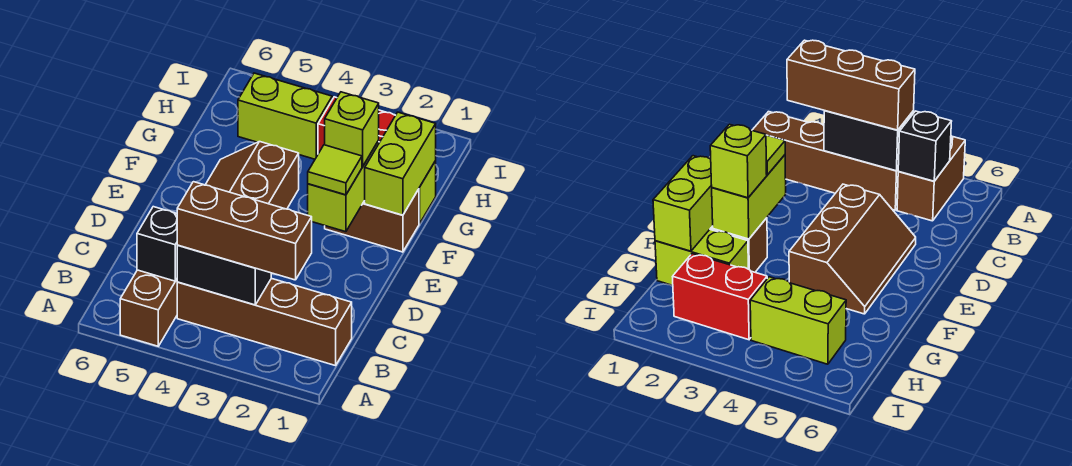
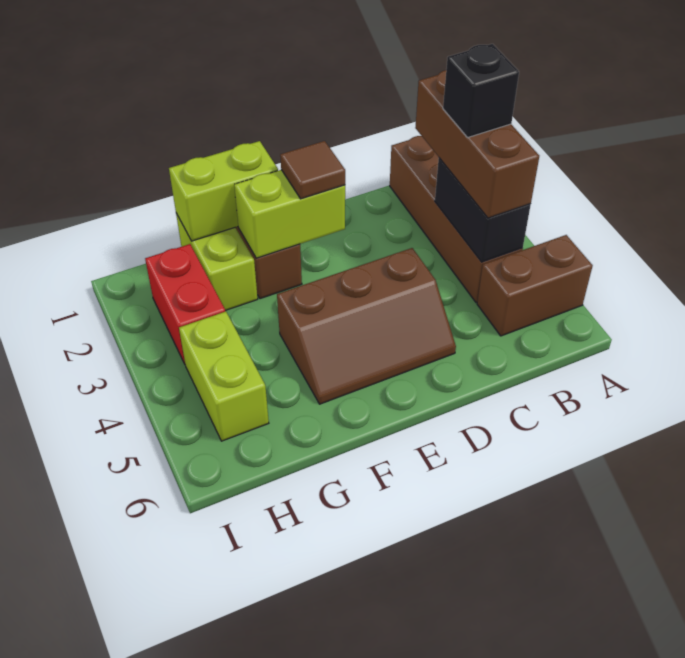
black 1x1 brick [137,207,177,281] -> black 1x1 brick moved to [443,44,519,137]
lime 1x1 tile [308,145,362,195] -> brown 1x1 tile [280,141,345,199]
lime 1x1 brick [325,92,379,166] -> none

